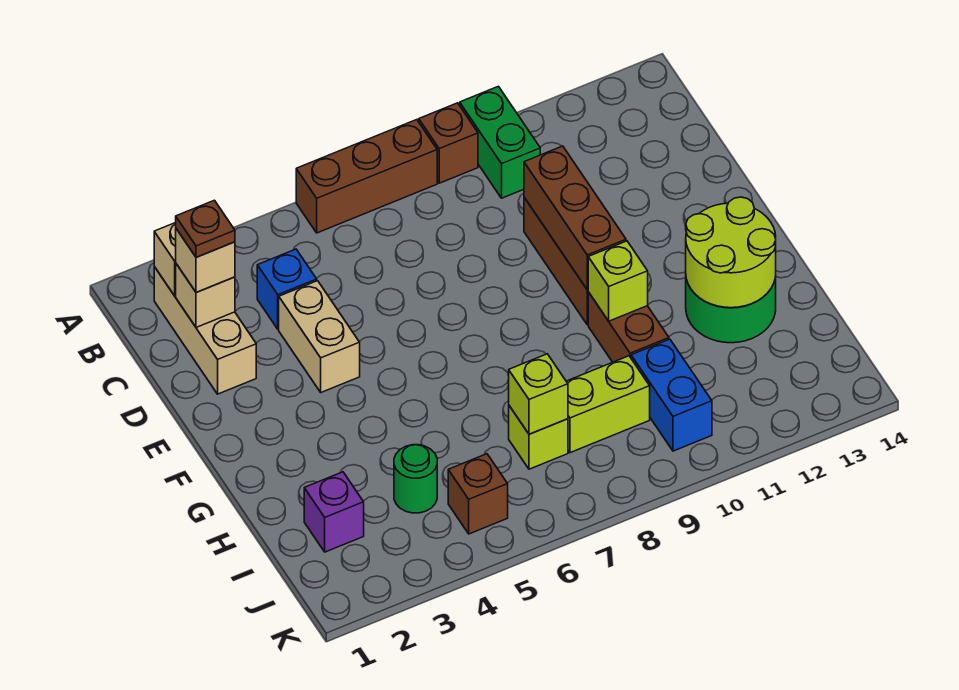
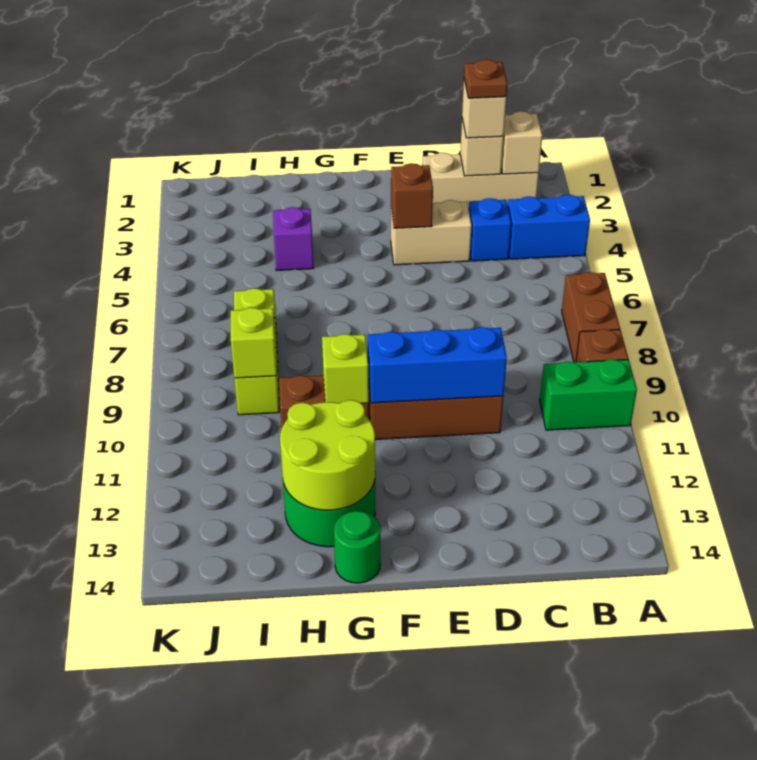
brown 1x3 brick [296,120,437,233] -> brown 1x2 brick [562,272,620,362]
brown 1x3 brick [524,146,626,290] -> blue 1x3 brick [368,327,507,403]
purple 1x1 brick [304,472,364,552] -> purple 1x1 brick moved to [273,207,313,270]
green 1x1 round brick [394,445,437,513] -> green 1x1 round brick moved to [334,511,380,583]
lime 1x1 brick [509,354,568,434] -> lime 1x1 brick moved to [231,308,277,378]
blue 1x2 brick [631,339,712,451] -> blue 1x2 brick moved to [508,195,590,259]
brown 1x1 brick [448,454,508,534] -> brown 1x1 brick moved to [391,163,433,228]

